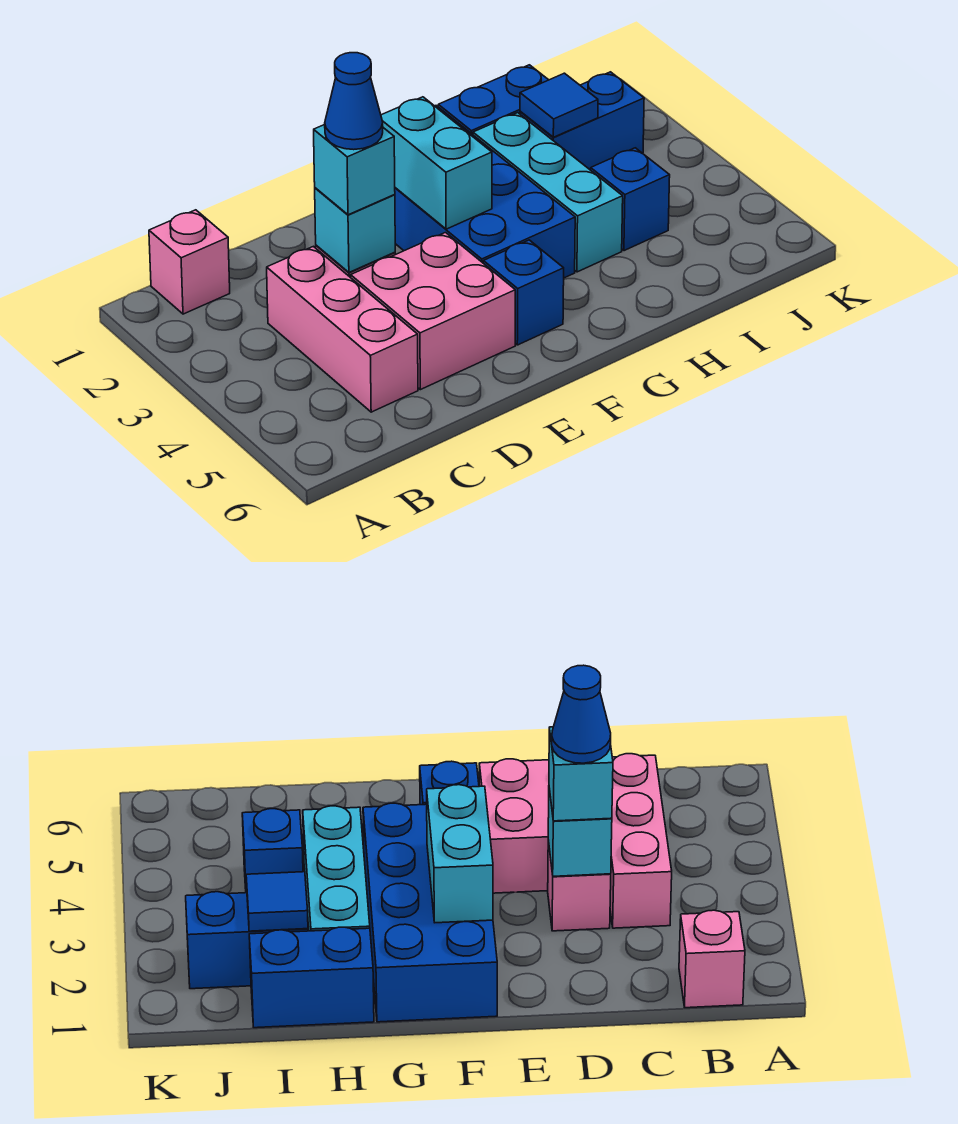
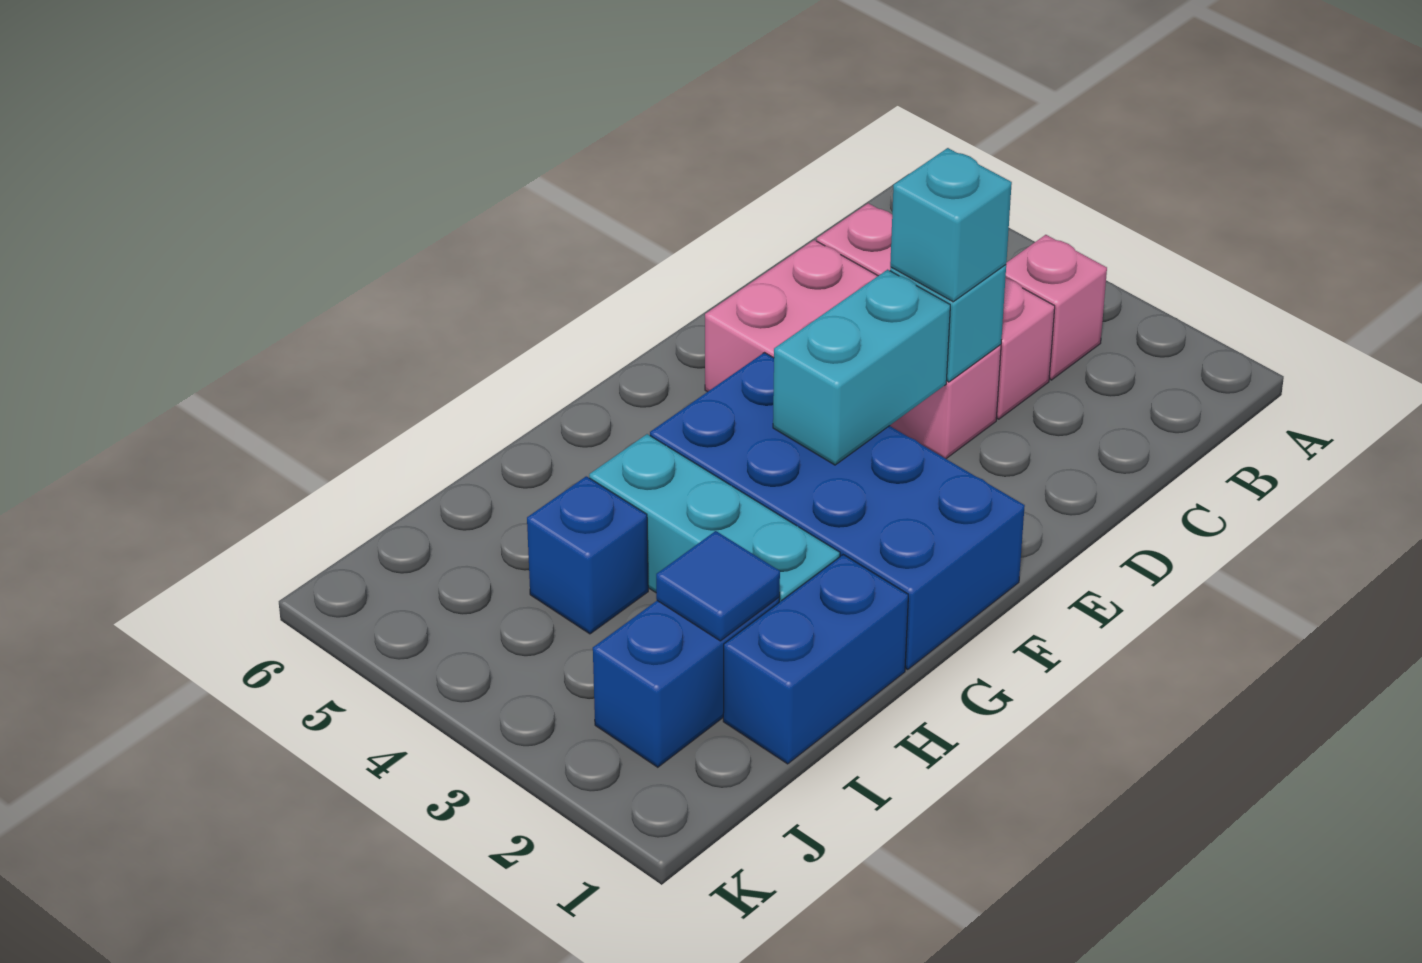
pink 1x1 brick [149,210,230,314] -> pink 1x1 brick moved to [1006,235,1107,380]
blue 1x1 cone [325,53,383,150] -> none
cyan 1x2 brick [381,97,492,229] -> cyan 1x2 brick turned to [773,270,950,465]
blue 1x1 brick [483,240,564,345] -> none

